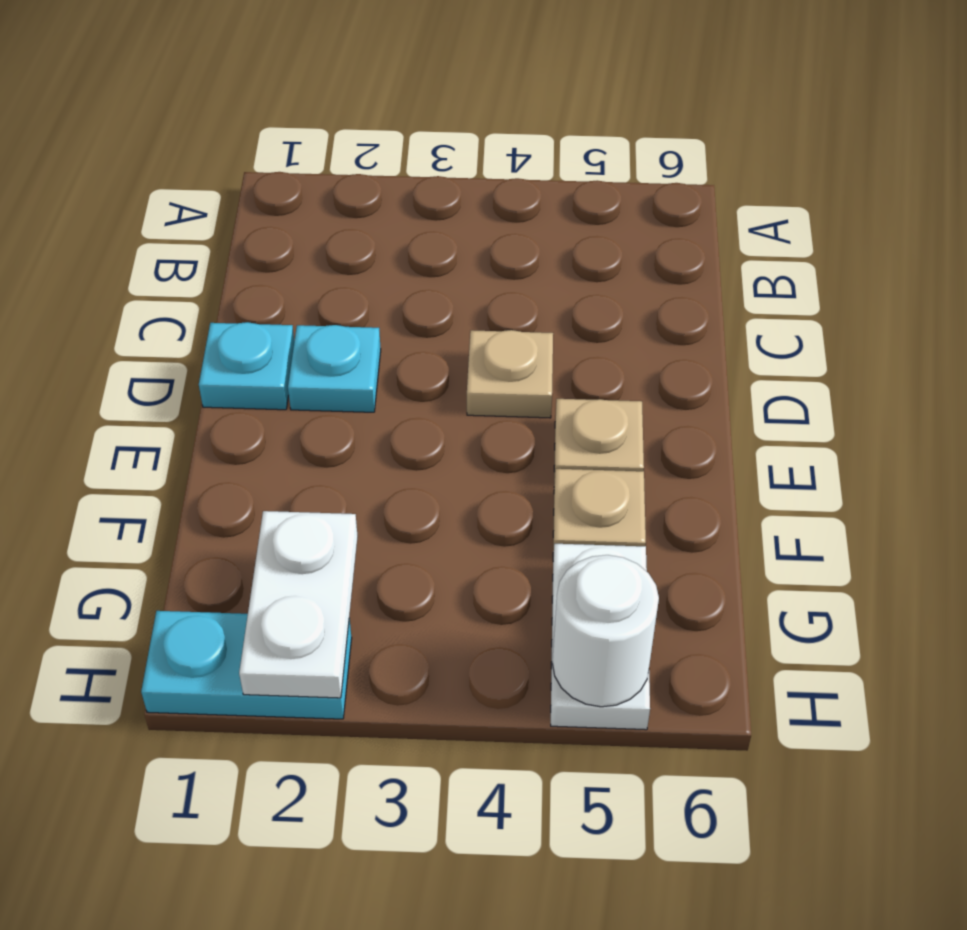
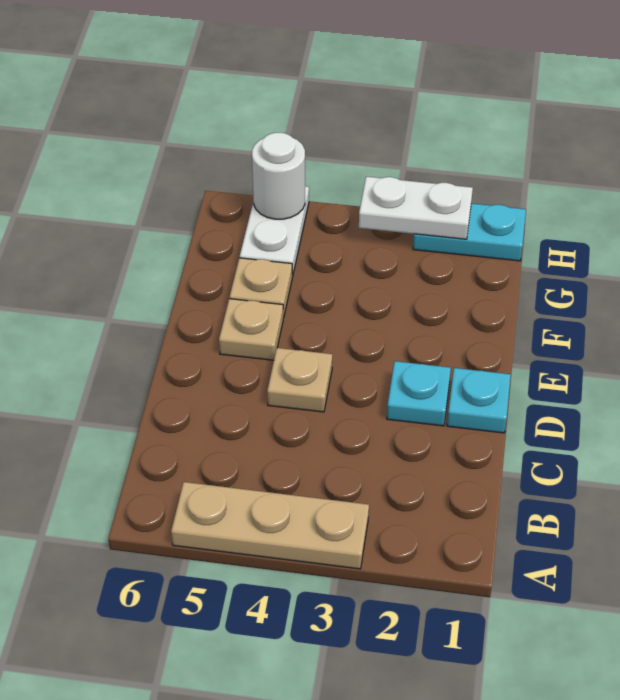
none -> tan 1x3 plate [171,482,369,569]
white 1x2 plate [239,511,358,698] -> white 1x2 plate turned to [359,177,473,239]

